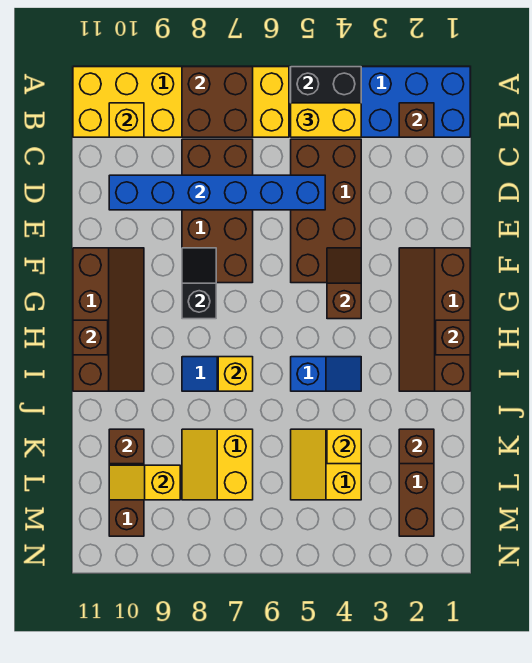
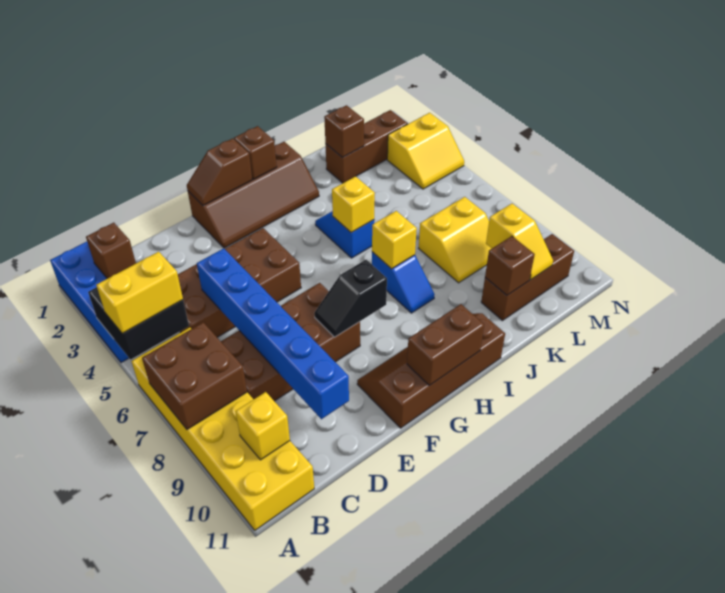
yellow 1x2 brick [291,103,361,137] -> yellow 1x2 brick turned to [96,252,183,333]
brown 1x2 slope [327,248,361,319] -> brown 1x2 slope moved to [187,138,252,206]
brown 1x1 brick [73,320,108,355] -> brown 1x2 brick [407,304,484,386]
yellow 2x2 slope [291,429,361,500] -> yellow 2x2 slope moved to [387,113,464,189]
yellow 1x1 brick [327,429,361,464] -> yellow 1x1 brick moved to [332,176,375,233]

